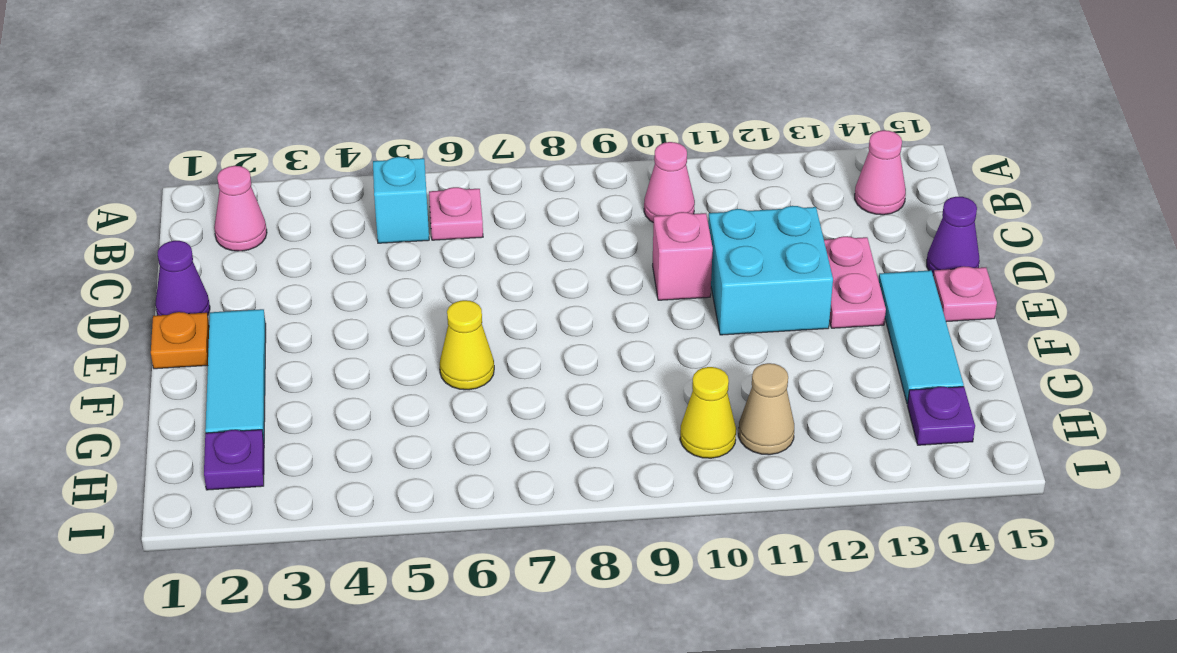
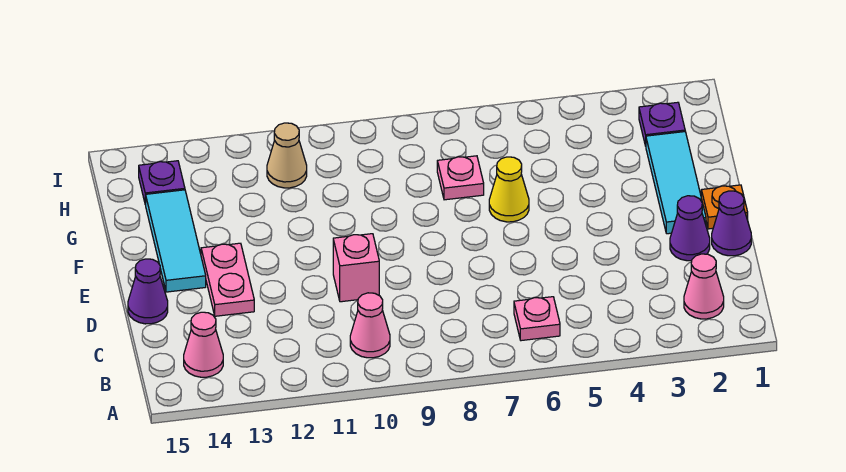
cyan 1x1 brick [373,157,429,243] -> none
none -> purple 1x1 cone [670,196,710,261]
cyan 2x2 brick [708,206,833,335] -> none
pink 1x1 plate [933,266,997,322] -> pink 1x1 plate moved to [437,156,484,200]
yellow 1x1 cone [680,367,736,458] -> none

